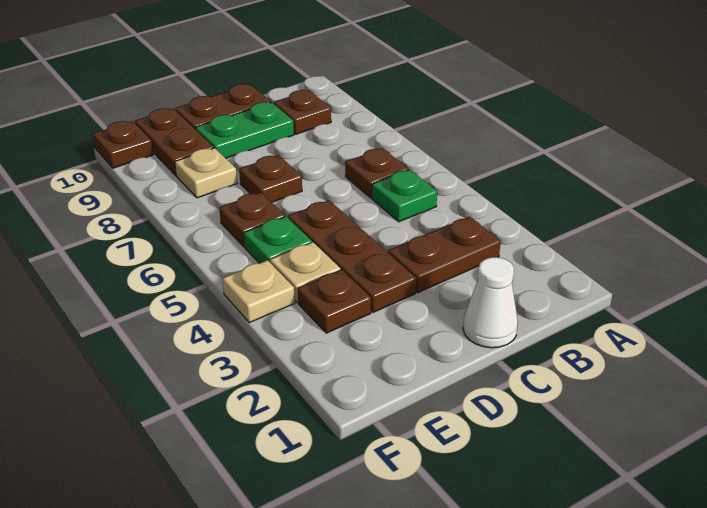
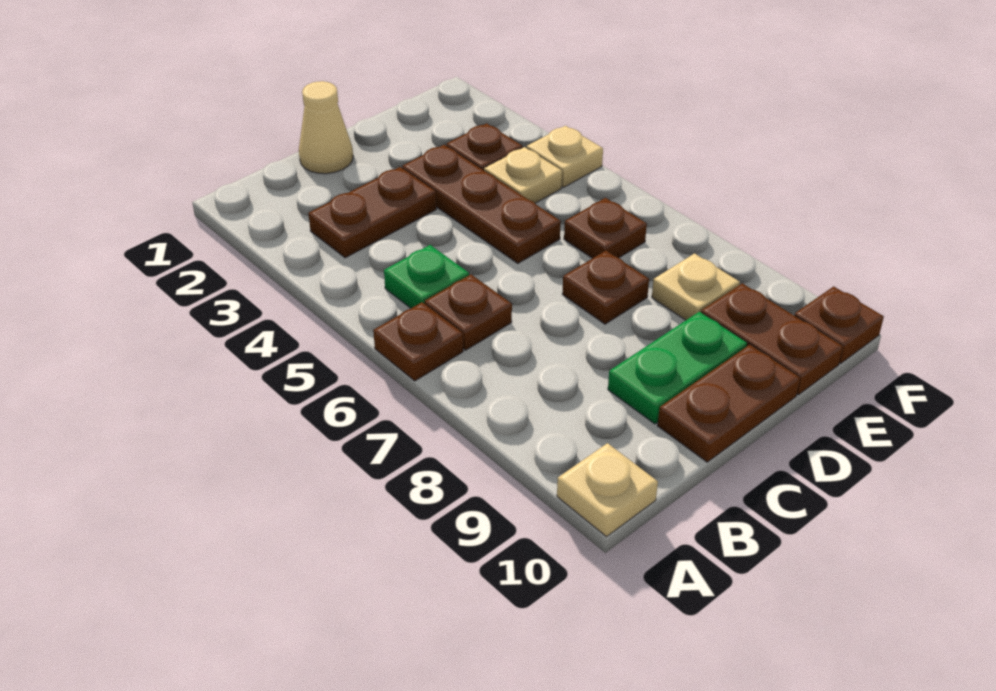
none -> tan 1x1 plate [557,443,658,537]
brown 1x1 plate [274,90,331,134] -> brown 1x1 plate moved to [373,302,463,381]
white 1x1 cone [463,257,518,348] -> tan 1x1 cone [299,81,353,174]
green 1x1 plate [244,217,312,263] -> none

